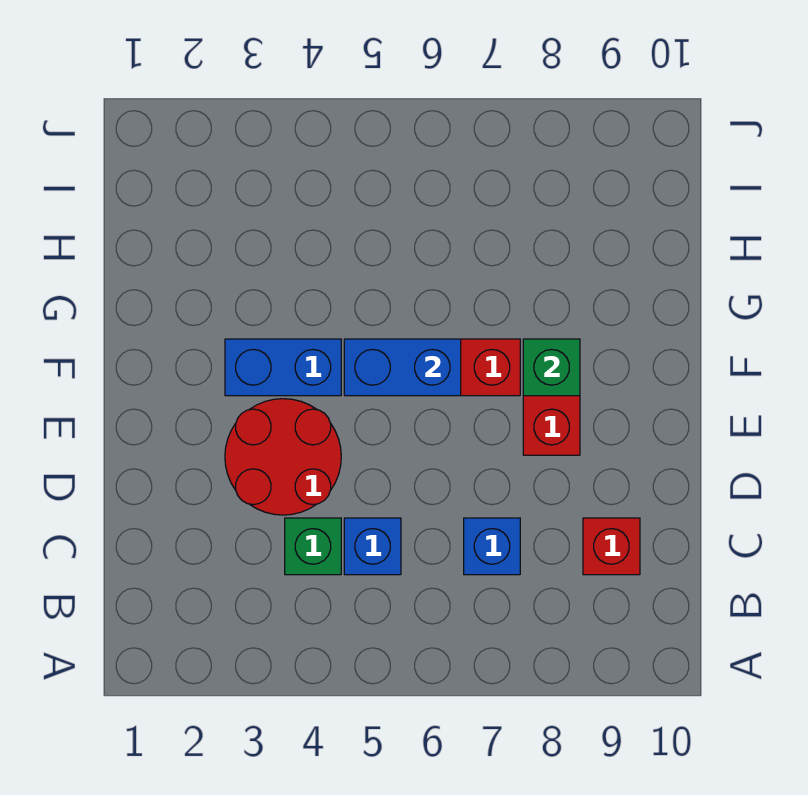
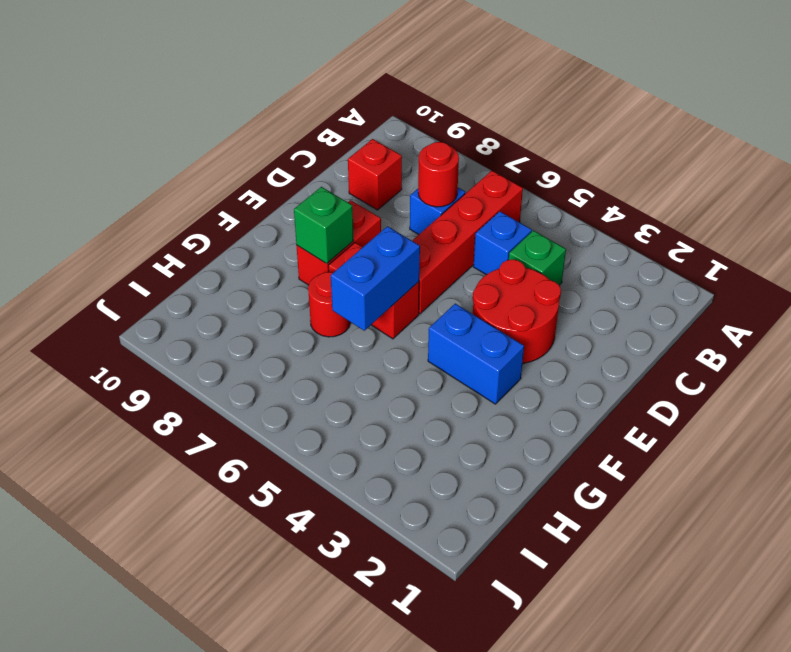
none -> red 1x4 brick [412,171,523,314]
none -> red 1x1 round brick [418,142,459,207]
blue 1x2 brick [344,339,461,396] -> blue 1x2 brick turned to [331,226,420,331]
none -> red 1x1 round brick [308,272,351,337]

